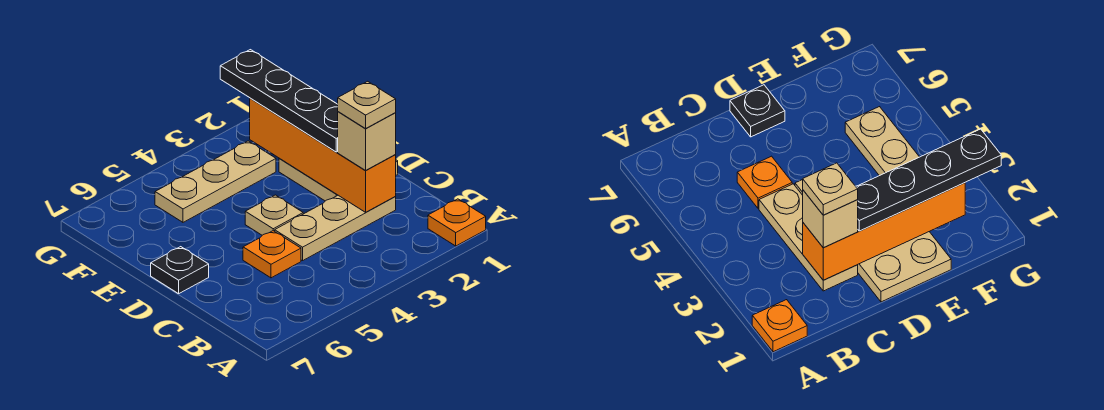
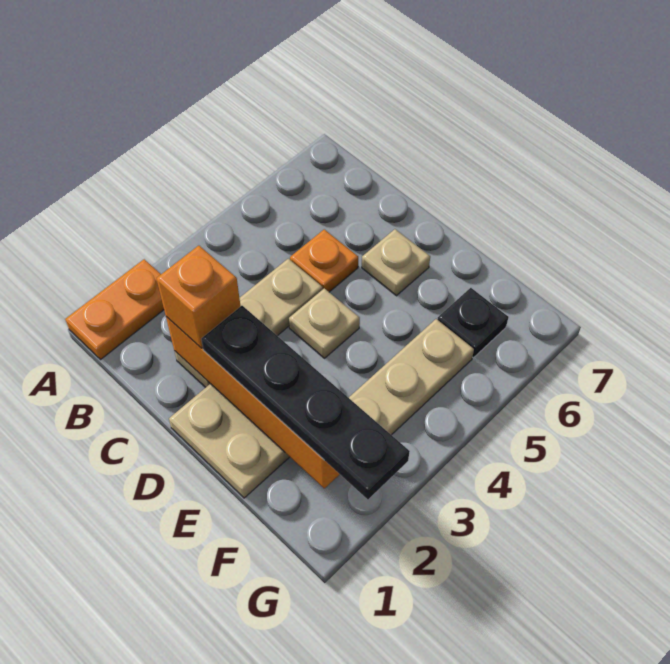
orange 1x1 plate [428,199,486,246] -> orange 1x2 plate [65,259,164,360]
tan 1x1 brick [338,112,396,171] -> orange 1x1 brick [156,246,241,348]
tan 1x1 plate [338,81,396,128] -> tan 1x1 plate moved to [362,229,430,296]
black 1x1 plate [151,247,209,294] -> black 1x1 plate moved to [437,288,509,358]

